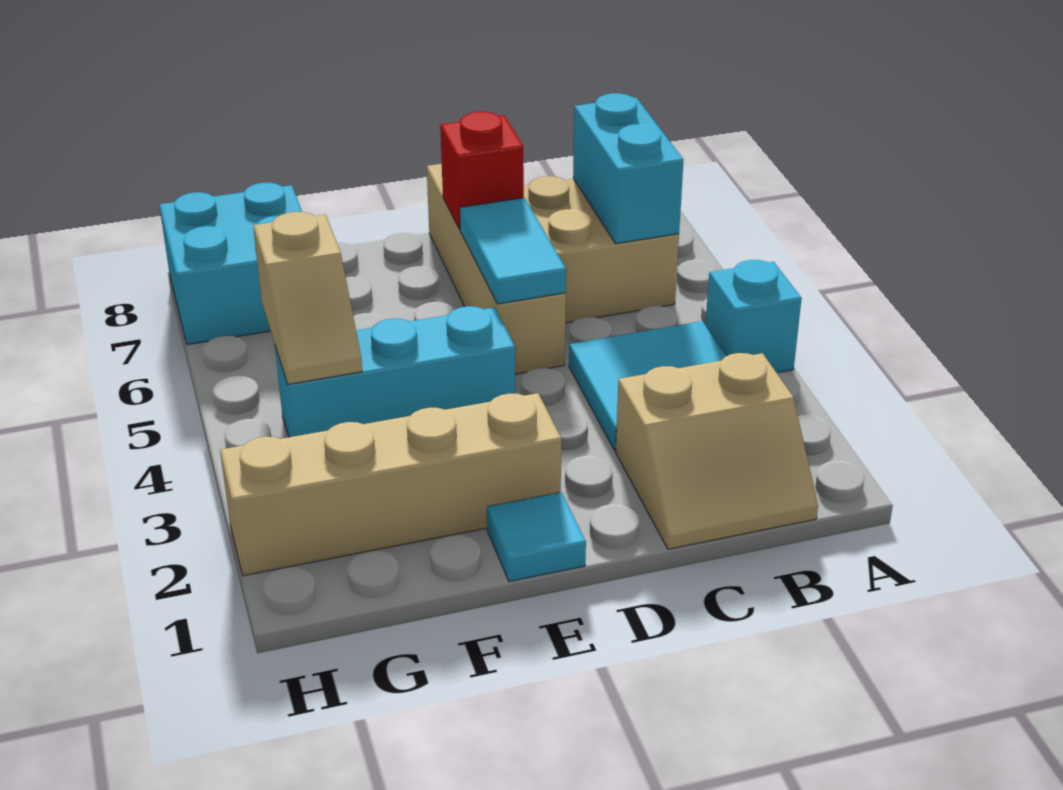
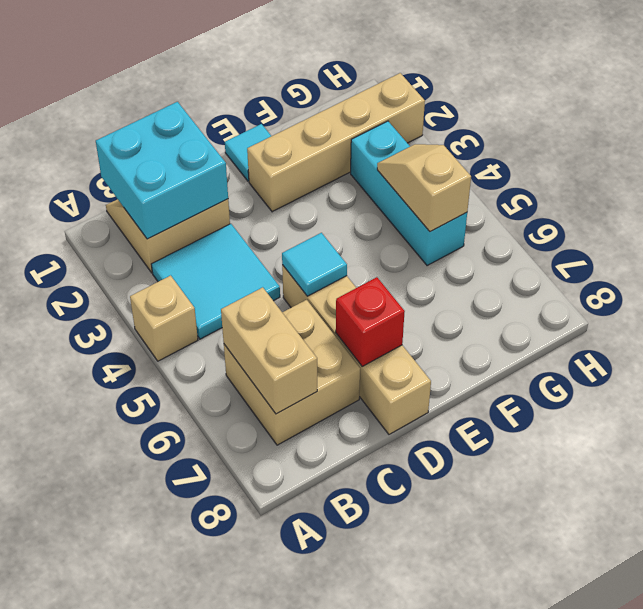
cyan 1x1 brick [706,260,802,373] -> tan 1x1 brick [130,275,198,361]
cyan 1x2 brick [573,93,683,244] -> tan 1x2 brick [221,287,317,414]
cyan 1x2 tile [460,198,566,304] -> cyan 1x1 tile [282,233,347,296]
cyan 1x3 brick [275,306,515,437] -> cyan 1x3 brick turned to [351,121,467,266]
cyan 2x2 brick [159,183,302,345] -> cyan 2x2 brick moved to [96,102,228,239]

